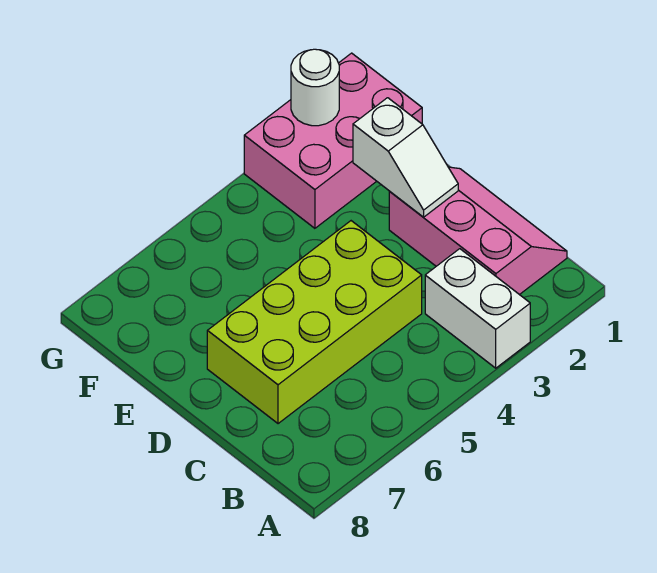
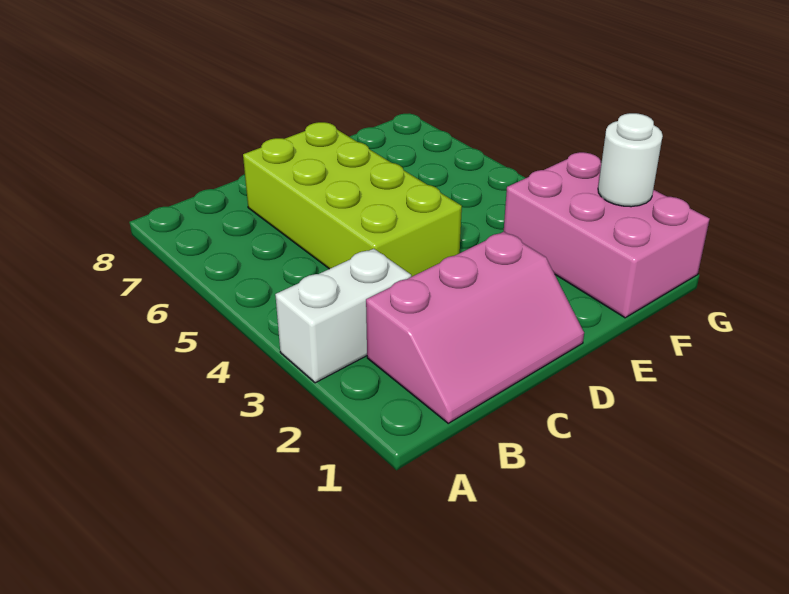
white 1x2 slope [353,98,458,217] -> none

